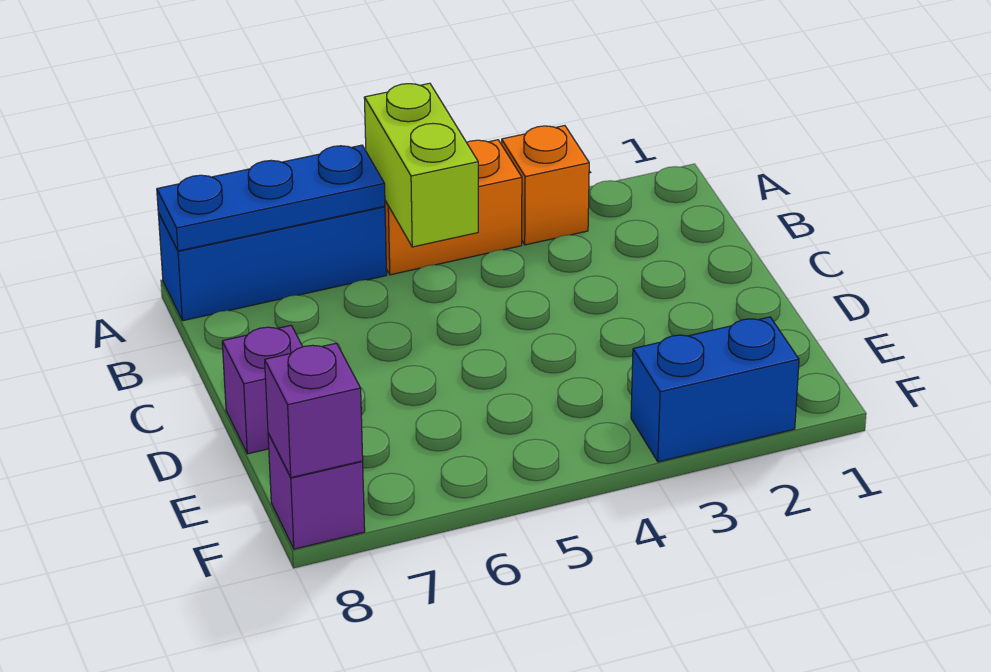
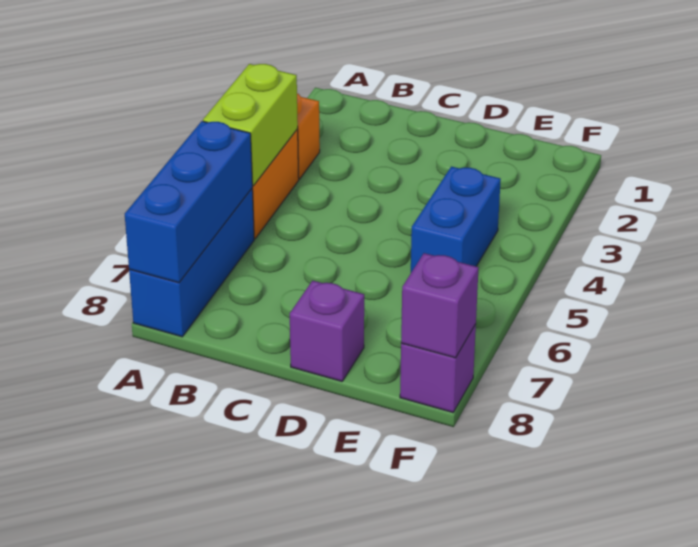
lime 1x2 brick [364,83,478,247] -> lime 1x2 brick turned to [203,64,298,186]
blue 1x3 plate [157,145,385,251] -> blue 1x3 brick [125,121,252,283]
blue 1x2 brick [631,317,799,462] -> blue 1x2 brick moved to [411,167,501,272]

